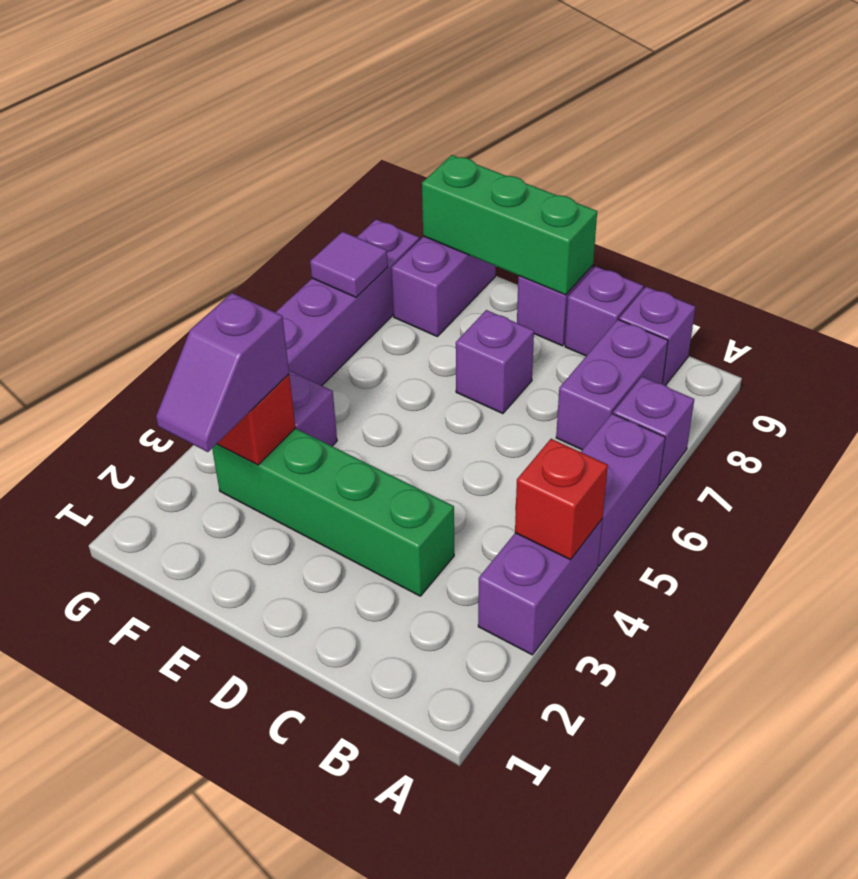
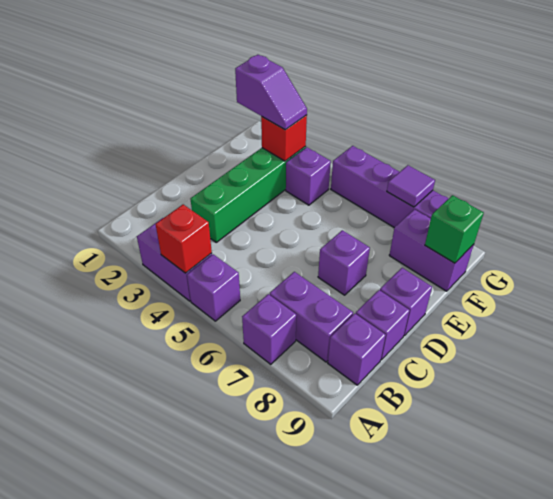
purple 1x2 brick [581,414,665,566] -> purple 1x1 brick [187,254,240,321]
green 1x3 brick [422,155,597,295] -> green 1x1 brick [425,195,484,263]
purple 1x2 slope [156,293,289,452] -> purple 1x2 slope turned to [235,55,307,130]

